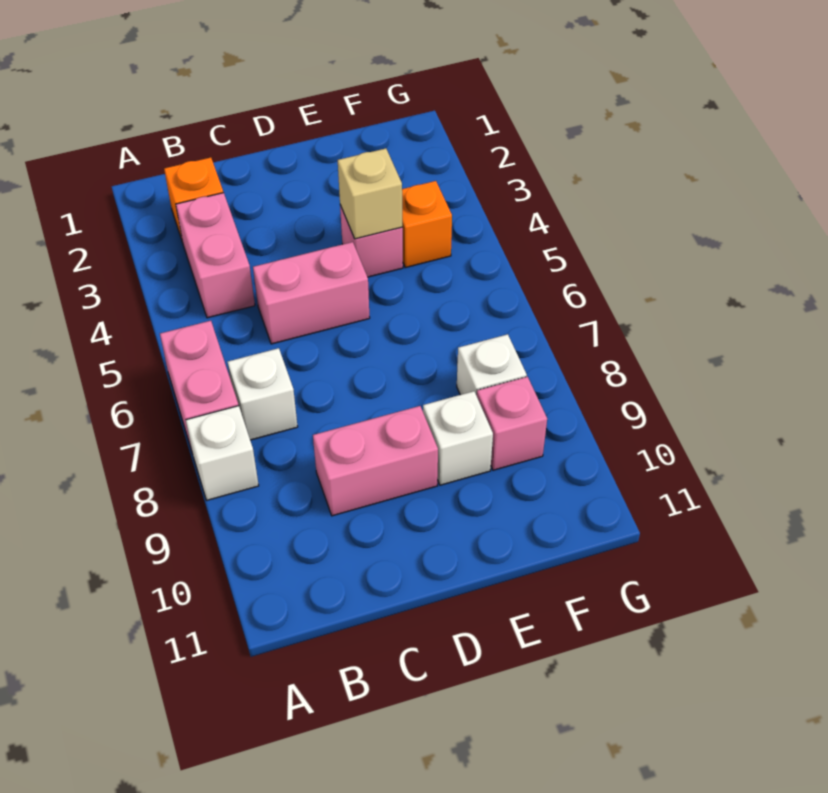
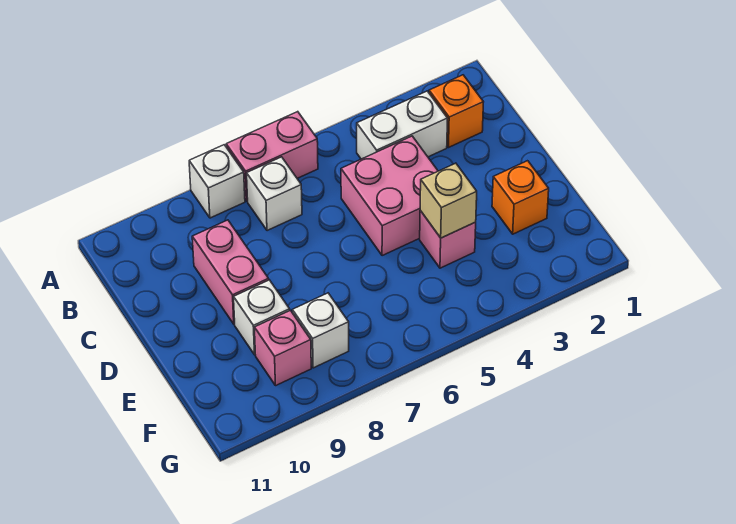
pink 1x2 brick [176,193,255,318] -> white 1x2 brick [357,91,448,159]
pink 1x2 brick [253,242,370,344] -> pink 2x2 brick [341,136,438,256]
orange 1x1 brick [402,181,452,268] -> orange 1x1 brick moved to [492,161,549,234]

